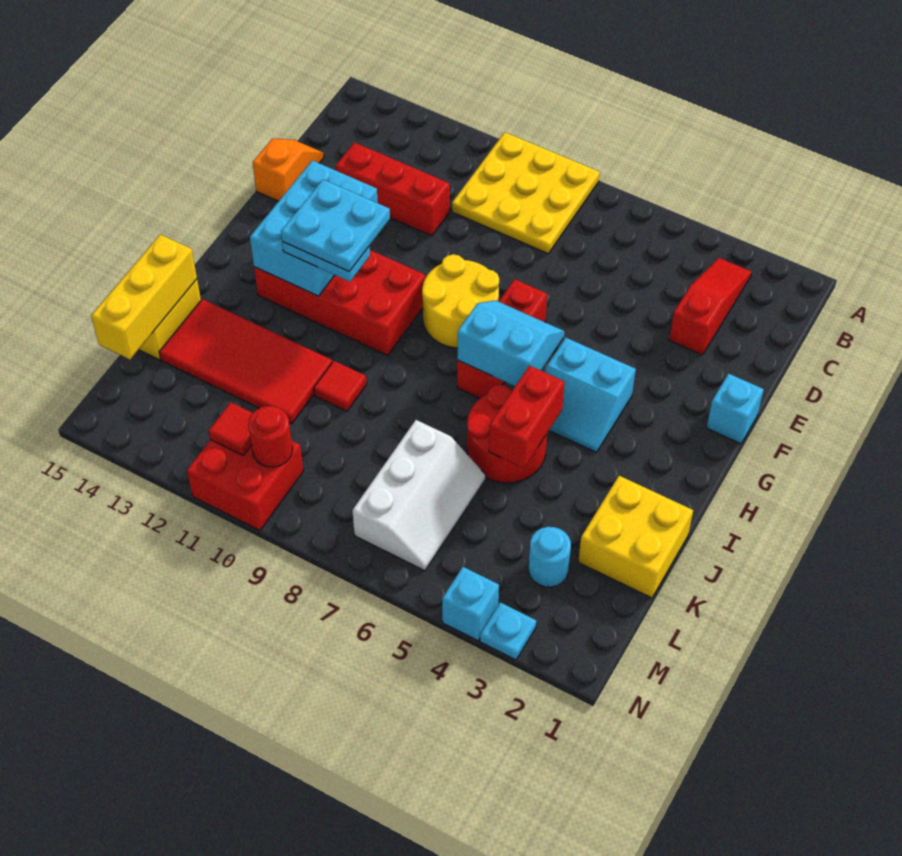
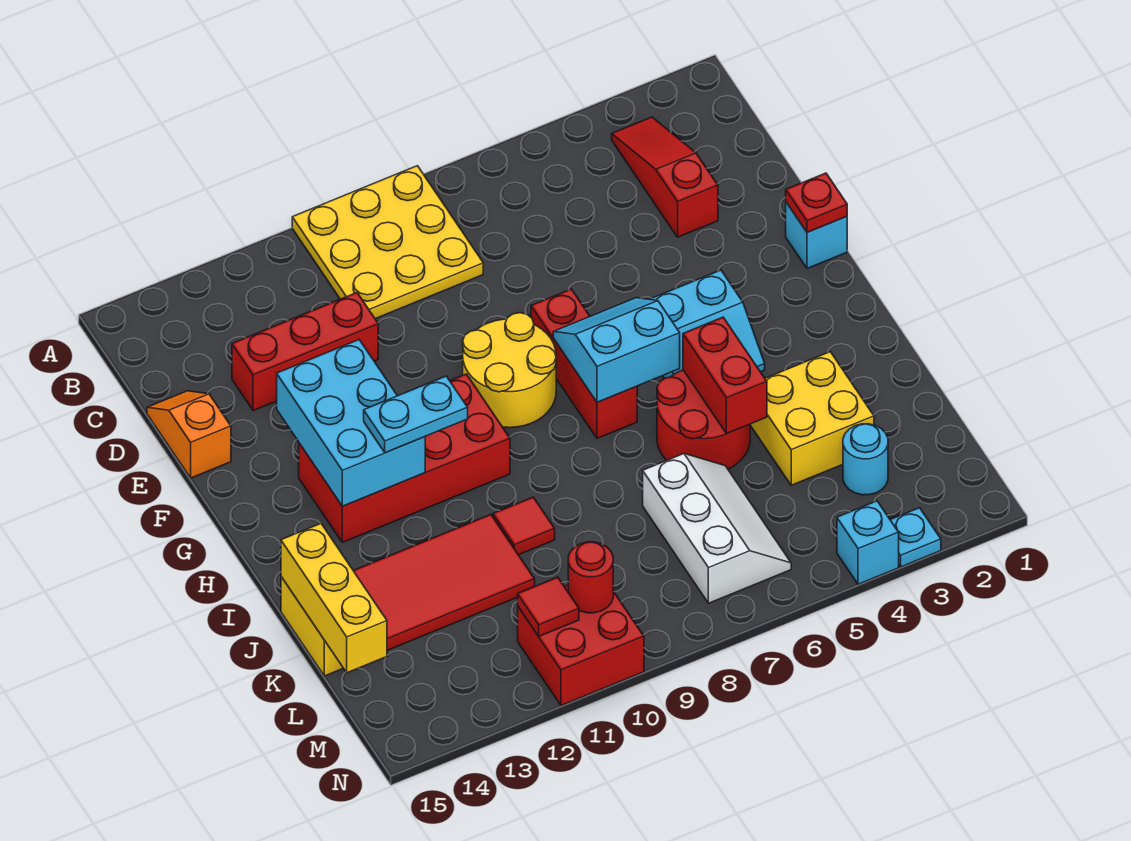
none -> red 1x1 plate [786,173,847,232]
cyan 2x2 plate [281,179,390,271] -> none
yellow 2x2 brick [578,476,693,598] -> yellow 2x2 brick moved to [750,352,874,485]

